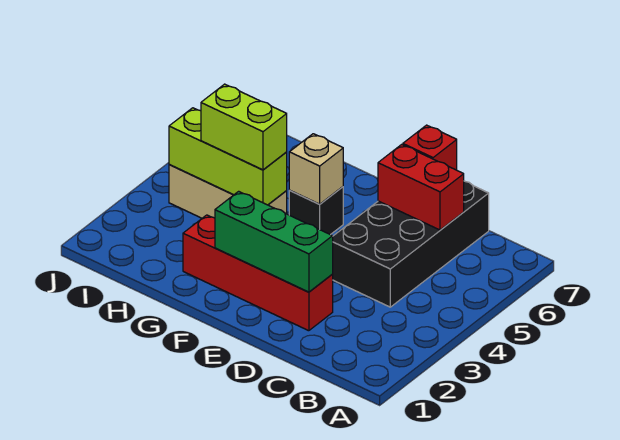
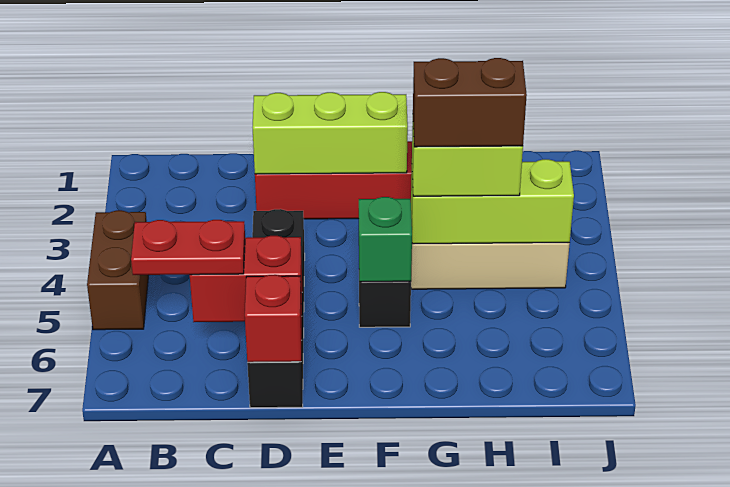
none -> brown 1x2 brick [87,210,148,330]
none -> red 1x2 plate [131,220,245,275]
black 2x4 brick [332,181,489,307] -> black 1x4 brick [247,209,305,408]
green 1x3 brick [215,191,333,292] -> lime 1x3 brick [253,92,408,174]
tan 1x1 brick [289,134,343,204] -> green 1x1 brick [359,197,412,282]
none -> brown 1x2 brick [413,58,527,147]

